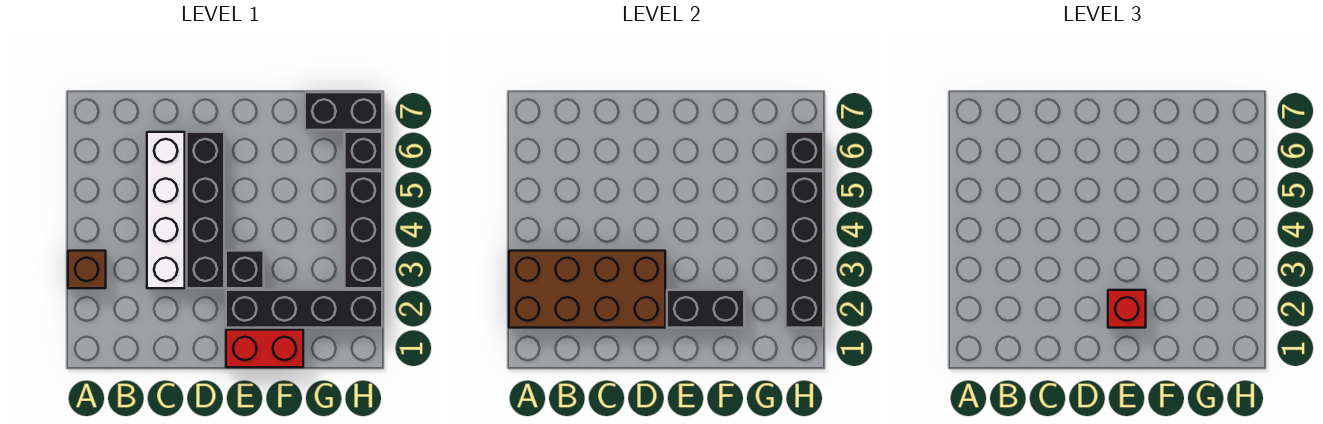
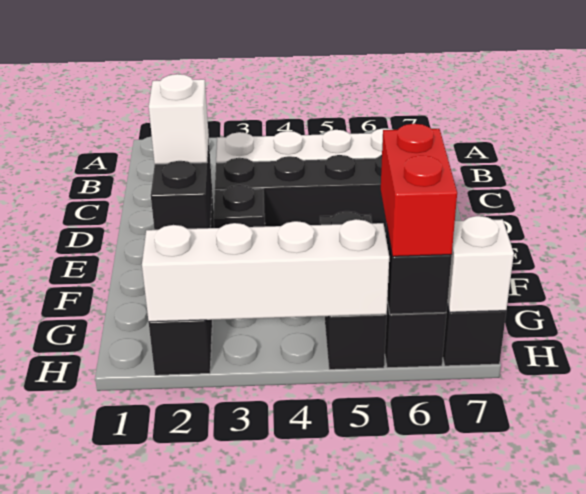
brown 2x4 brick [509,251,665,328] -> none
brown 1x1 brick [68,251,106,288] -> none
red 1x2 brick [226,330,303,367] -> red 1x2 brick moved to [381,124,457,256]
red 1x1 brick [1108,290,1146,328] -> white 1x1 brick [149,74,209,164]
black 1x4 brick [786,171,823,328] -> white 1x4 brick [142,219,389,322]
black 1x3 brick [345,171,382,288] -> black 1x3 brick turned to [320,211,387,370]
none -> white 1x1 brick [447,216,514,312]

